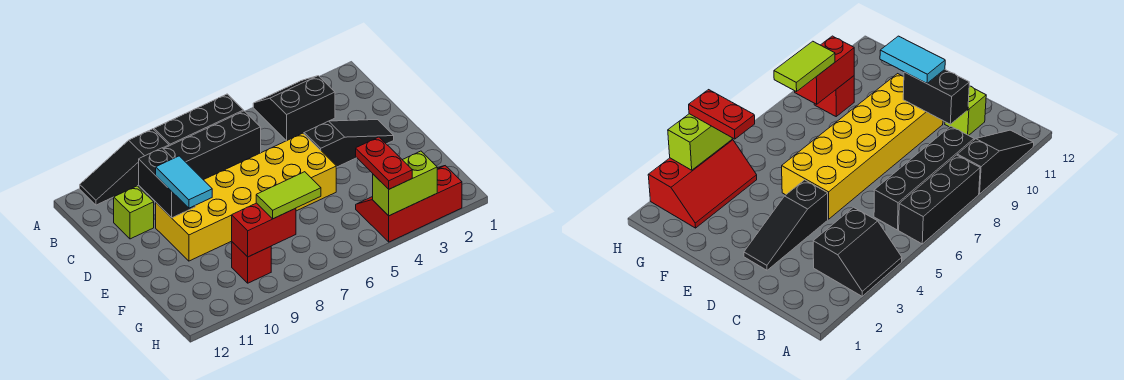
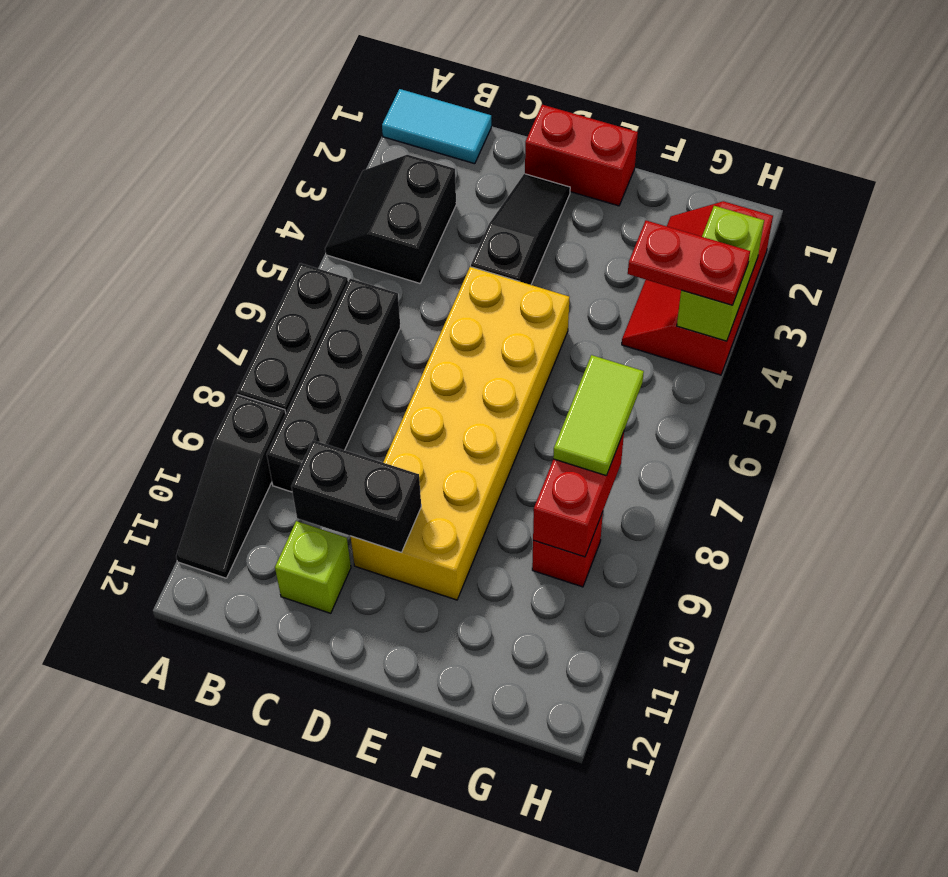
none -> red 1x2 brick [525,105,638,206]
cyan 1x2 tile [156,156,212,208] -> cyan 1x2 tile moved to [382,89,491,164]

